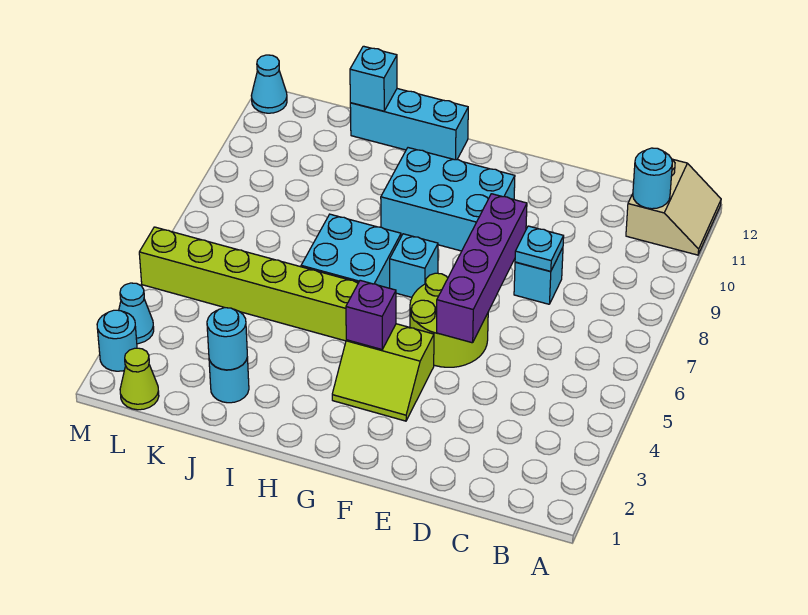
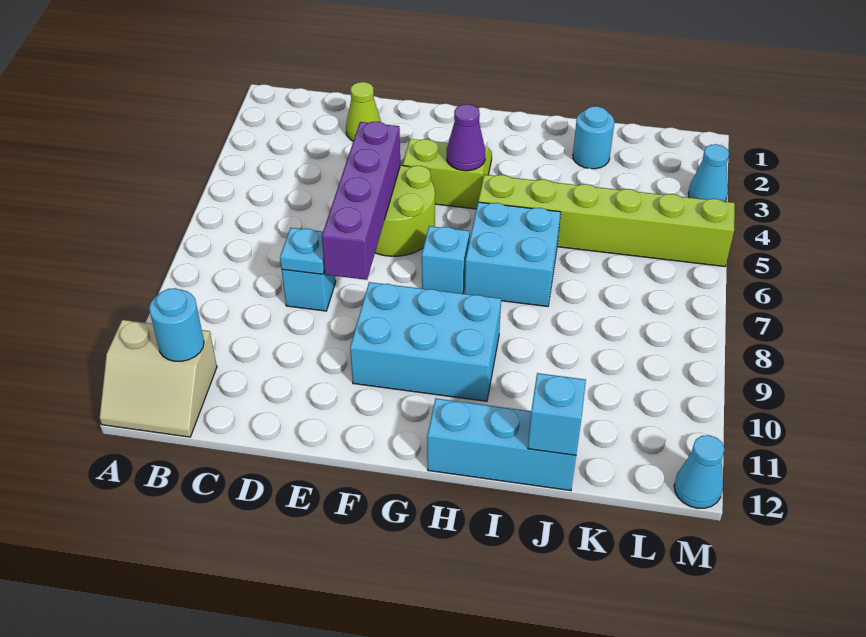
tan 2x2 slope [626,159,721,255] -> tan 2x2 slope turned to [100,320,217,437]
purple 1x1 brick [346,280,396,349] -> purple 1x1 cone [447,104,485,171]
cyan 1x1 round brick [207,308,247,370] -> none
lime 1x1 cone [120,348,159,410] -> lime 1x1 cone moved to [346,82,381,141]
cyan 1x1 round brick [97,310,137,371] -> none

